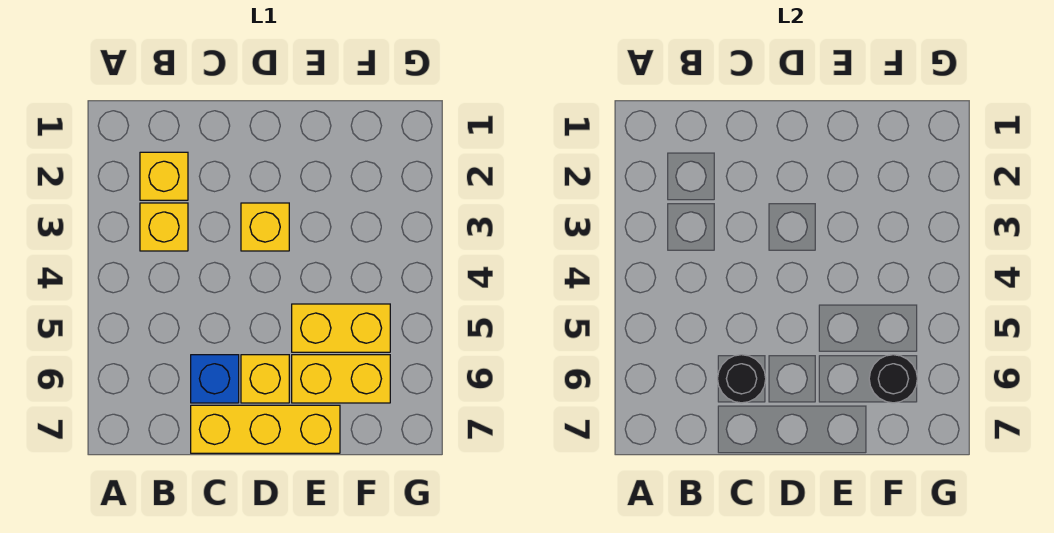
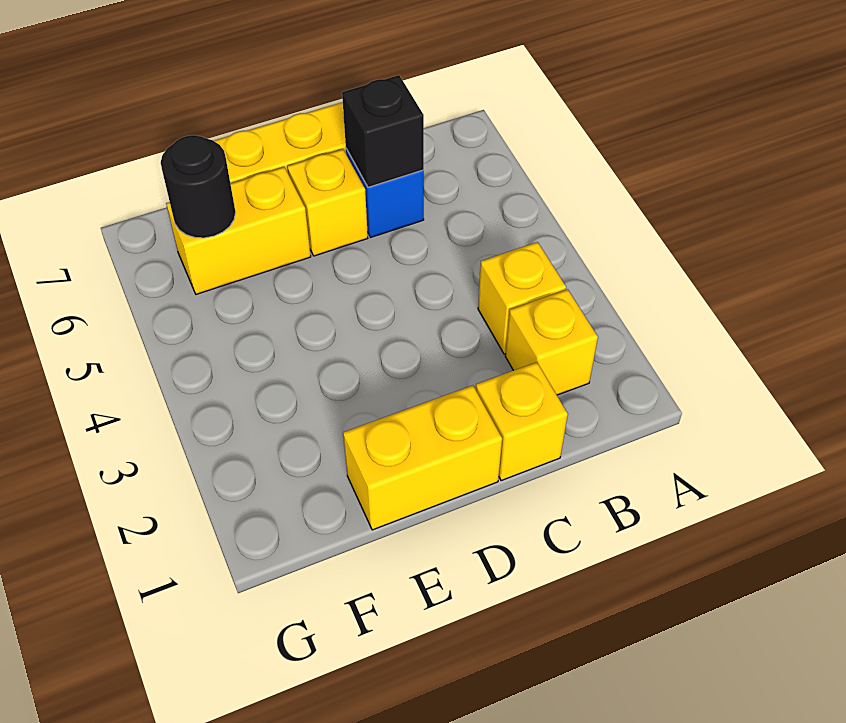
black 1x1 round brick [718,355,766,403] -> black 1x1 brick [342,75,424,187]
yellow 1x1 brick [241,203,289,251] -> yellow 1x1 brick moved to [476,362,568,481]
yellow 1x2 brick [292,304,390,352] -> yellow 1x2 brick moved to [343,385,502,530]

